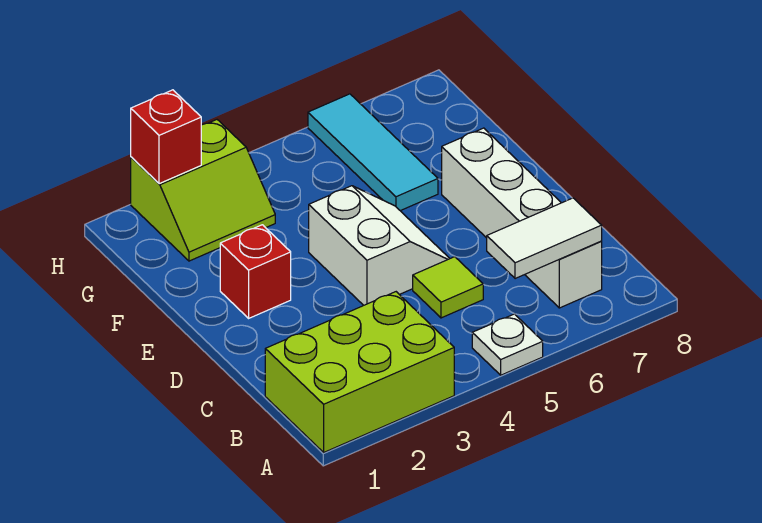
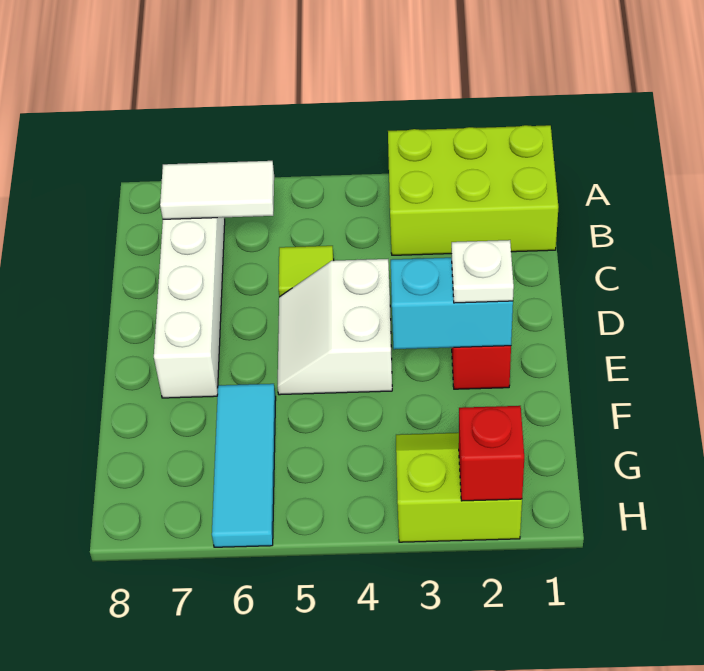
white 1x1 plate [472,314,543,375] -> white 1x1 plate moved to [452,240,514,303]
none -> cyan 1x2 brick [391,258,513,349]

